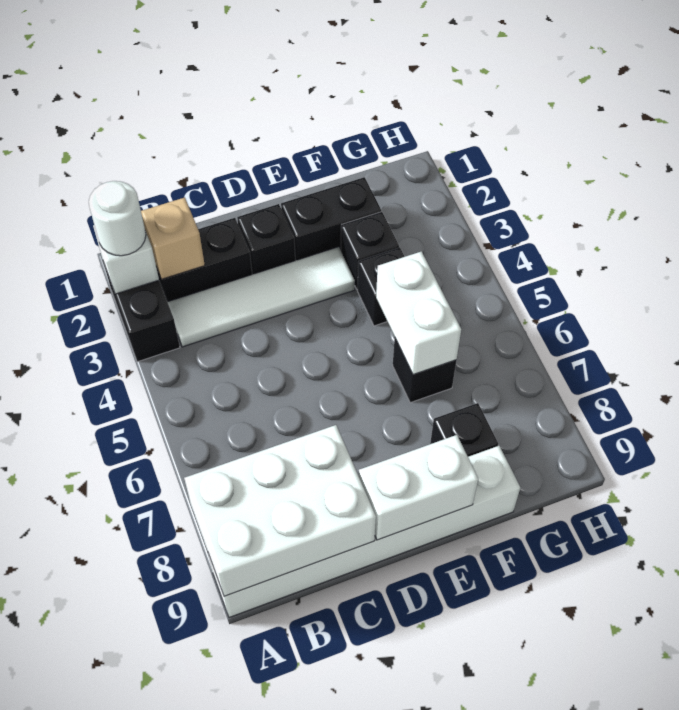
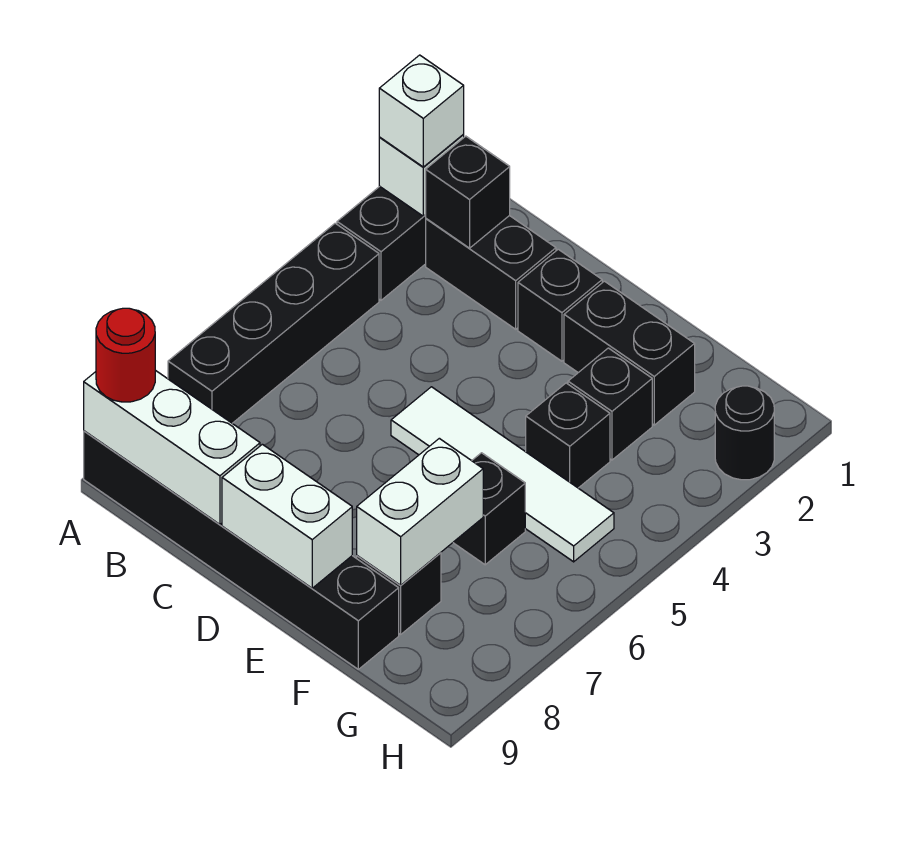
white 1x1 round brick [89,181,146,256] -> white 1x1 brick [379,55,464,167]
none -> black 1x4 brick [168,223,379,423]
white 2x3 brick [184,425,376,596] -> white 1x3 brick [84,370,260,524]
white 1x6 brick [208,446,520,618] -> black 1x6 brick [84,431,399,669]
none -> red 1x1 round brick [96,308,155,402]
tan 1x1 brick [141,197,205,279] -> black 1x1 brick [426,136,510,248]
white 1x4 tile [168,247,355,347] -> white 1x4 tile moved to [391,387,614,562]
white 1x2 brick [376,251,461,375] -> white 1x2 brick moved to [357,438,483,585]
none -> black 1x1 round brick [715,386,774,480]

